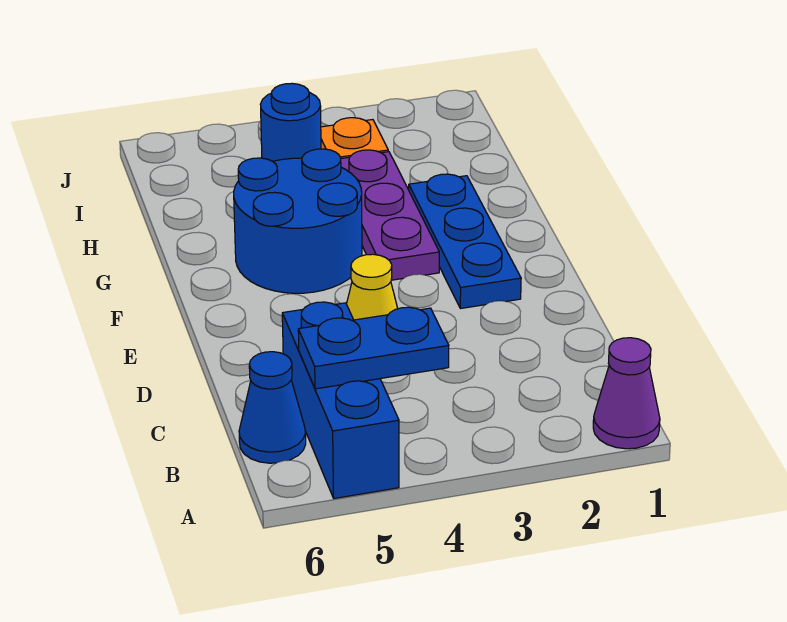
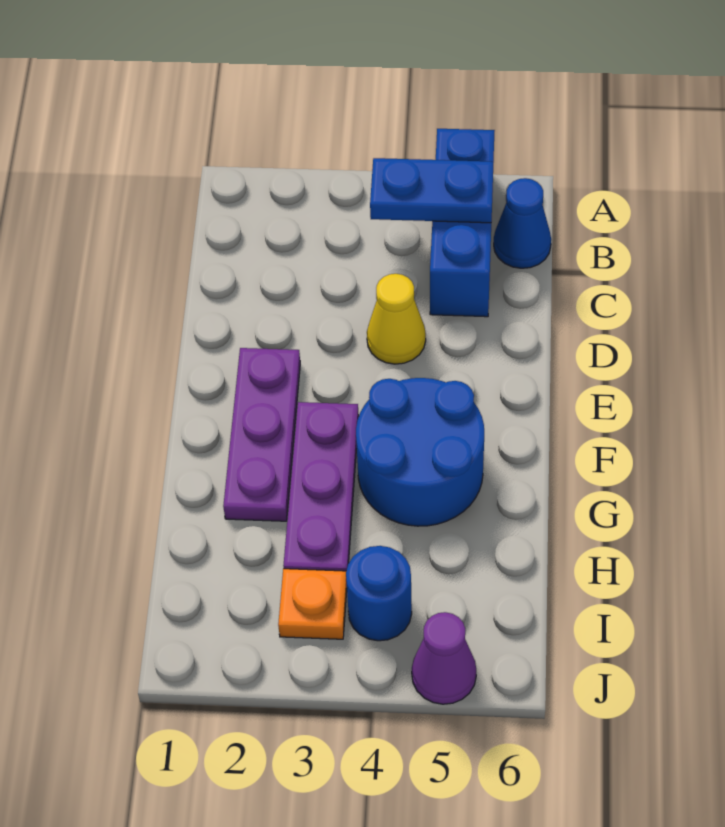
purple 1x1 cone [593,338,660,449] -> purple 1x1 cone moved to [412,612,476,704]
blue 1x3 plate [409,174,521,309] -> purple 1x3 plate [223,348,300,521]

